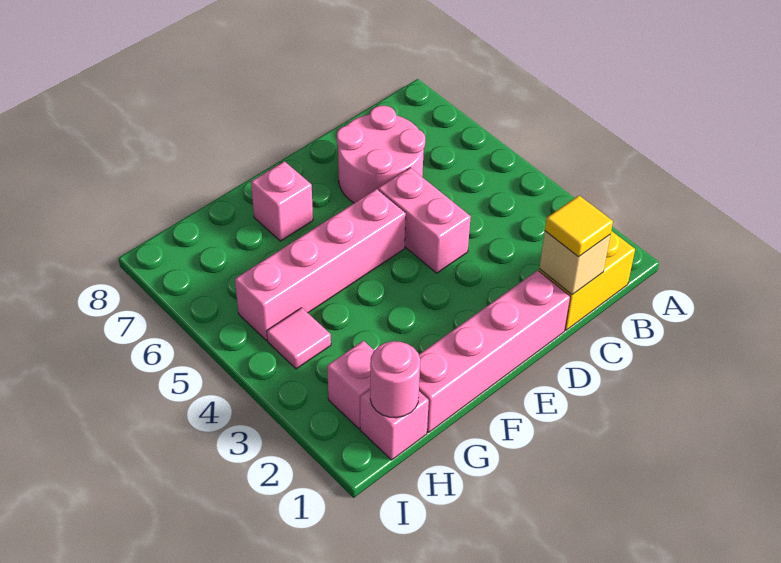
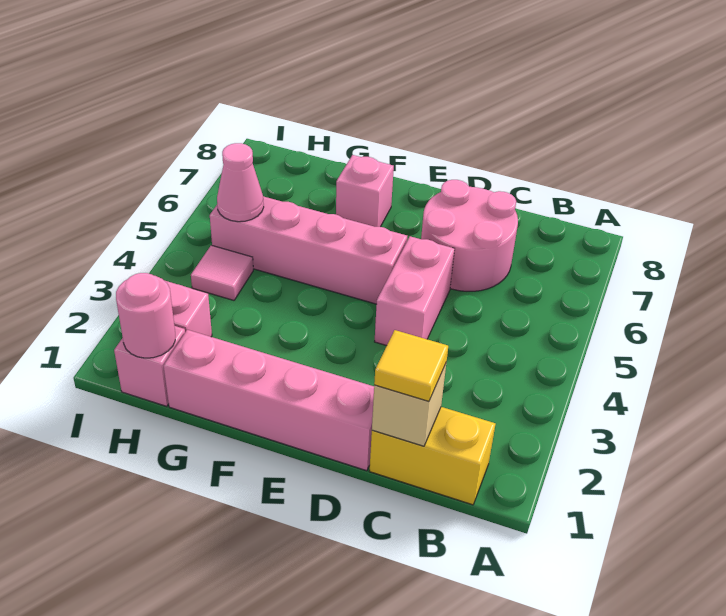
none -> pink 1x1 cone [217,143,264,222]

